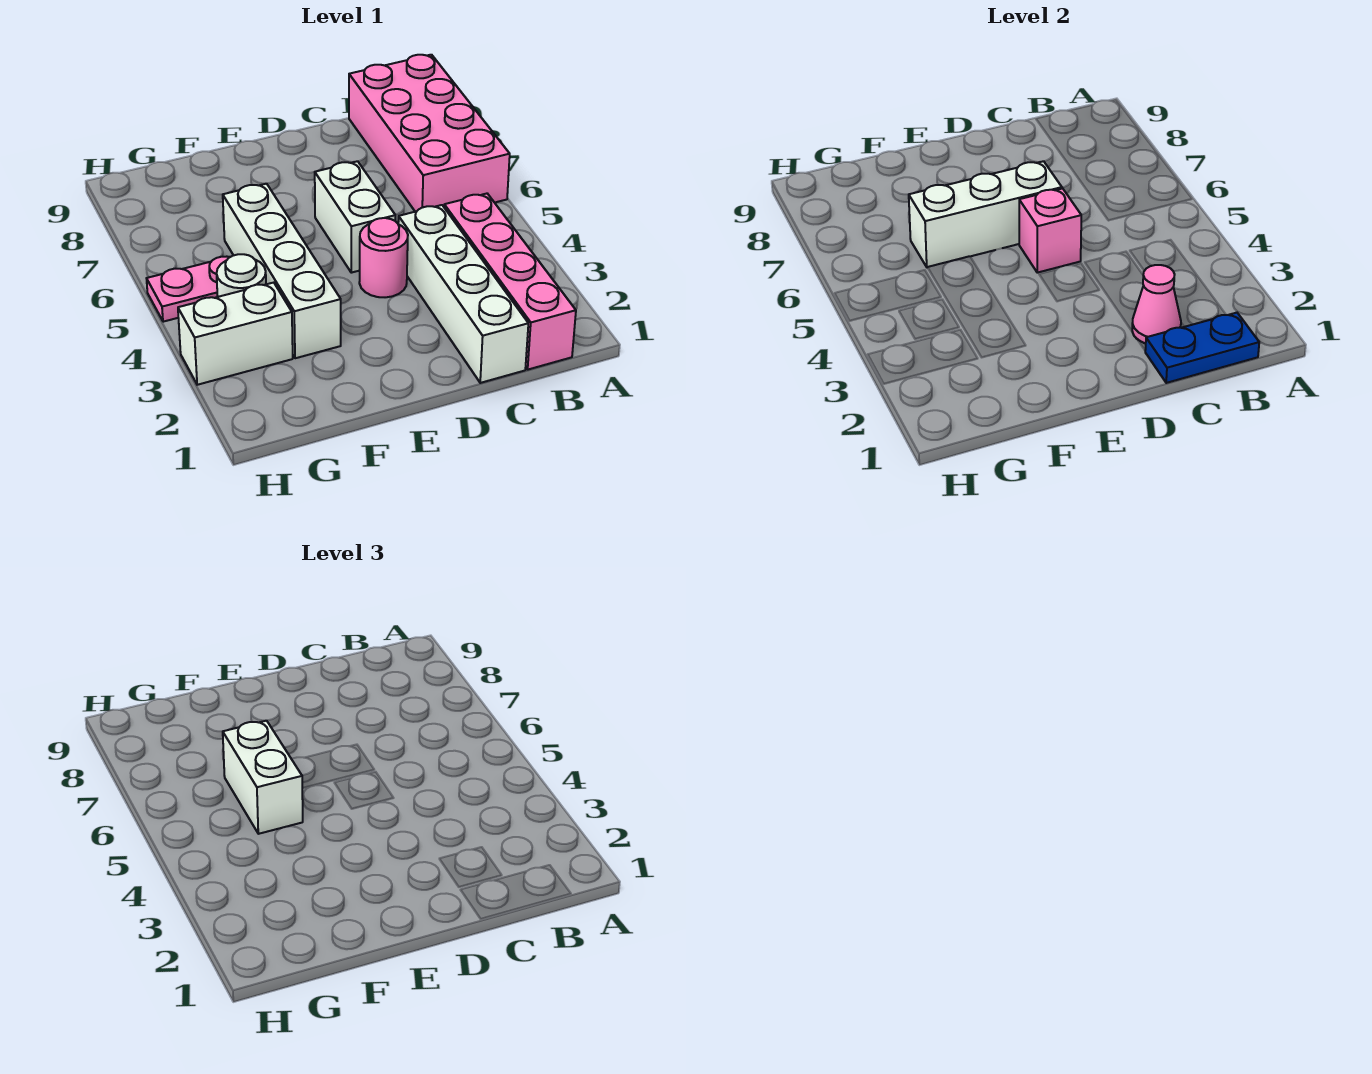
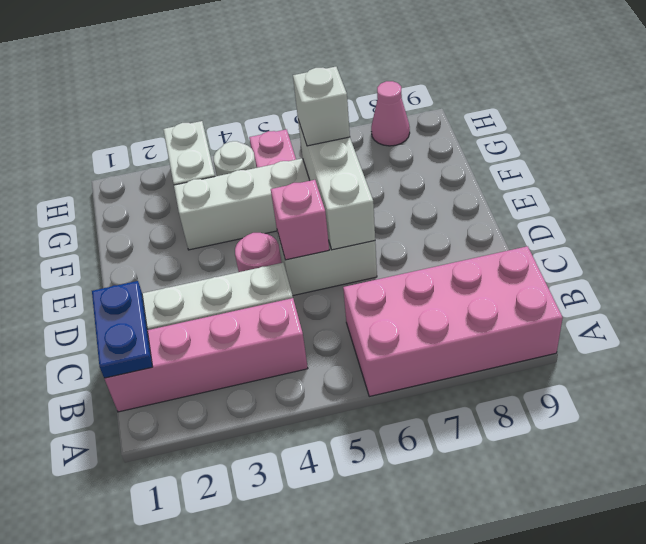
pink 1x1 cone [1132,265,1181,344] -> pink 1x1 cone moved to [371,81,410,146]
white 1x2 brick [223,721,303,834] -> white 1x1 brick [293,67,350,146]

